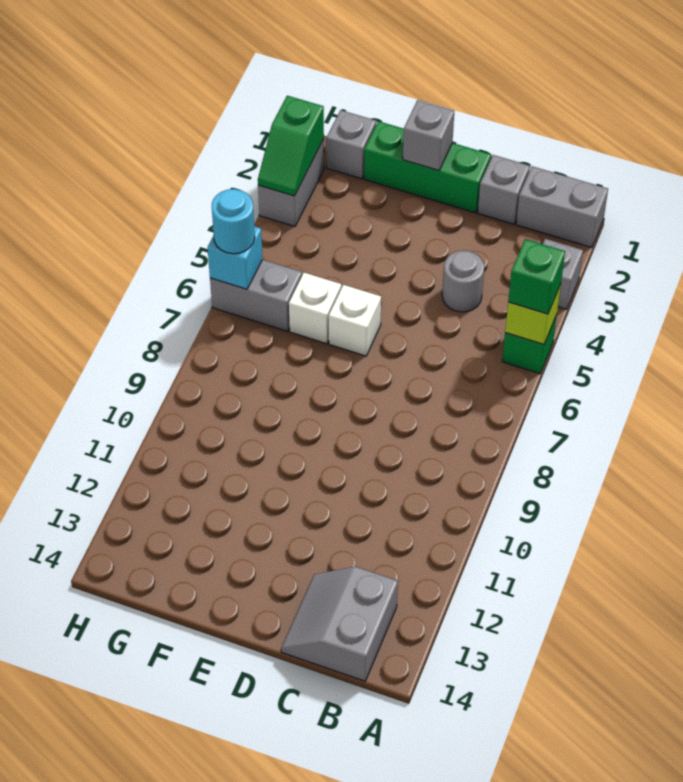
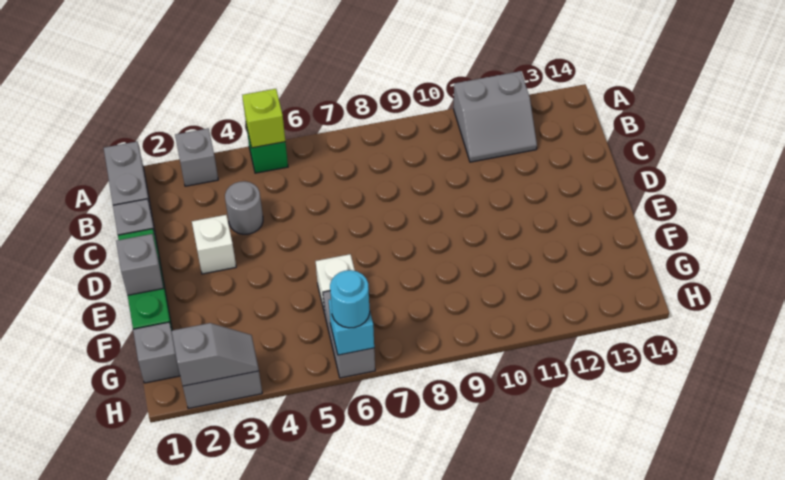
green 1x1 brick [508,239,565,314] -> none
grey 2x2 slope [281,567,398,681] -> grey 2x2 slope moved to [454,71,537,162]
white 1x1 brick [329,285,381,356] -> white 1x1 brick moved to [192,215,236,274]
green 1x2 slope [258,96,324,196] -> grey 1x2 slope [172,323,259,386]

